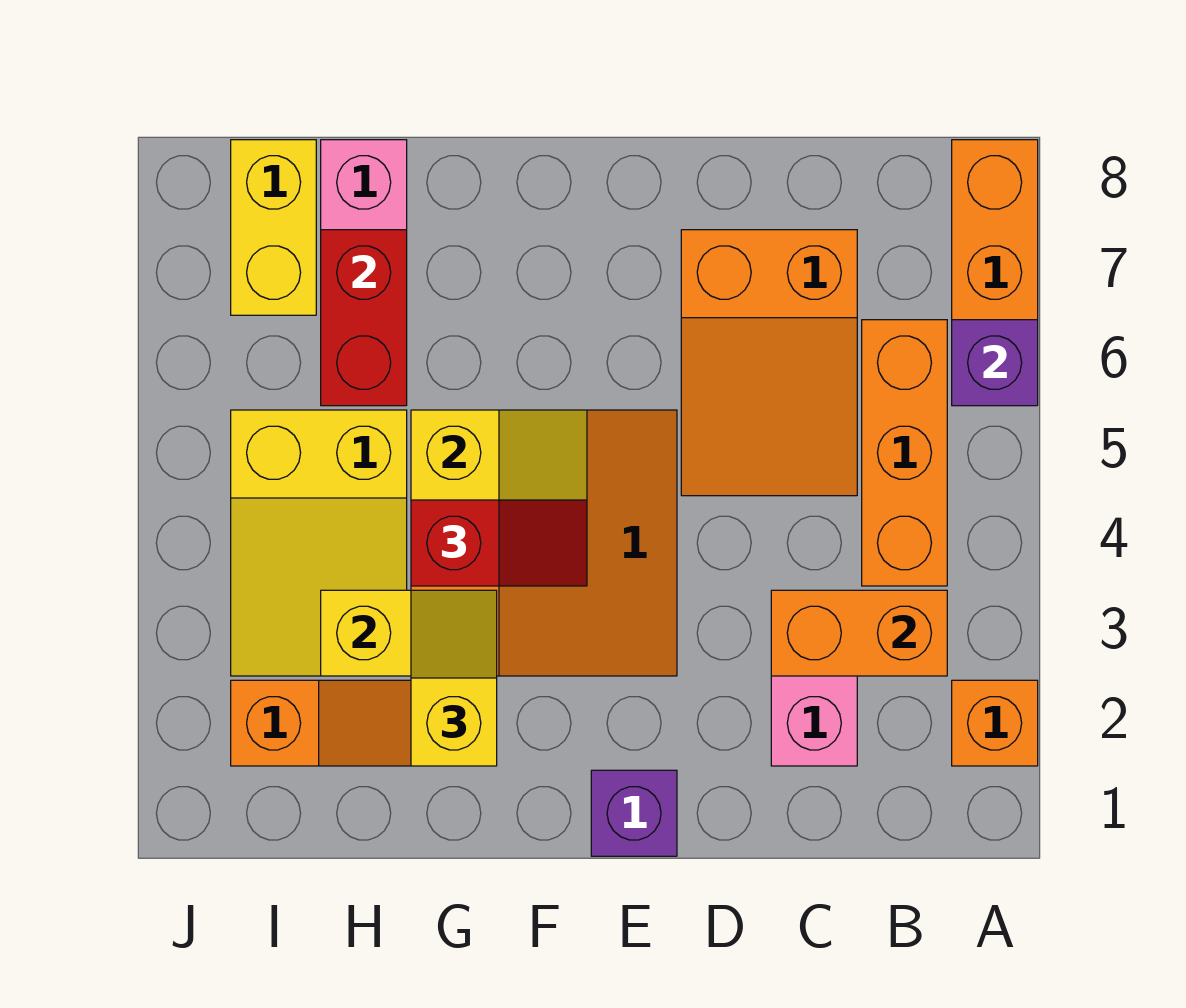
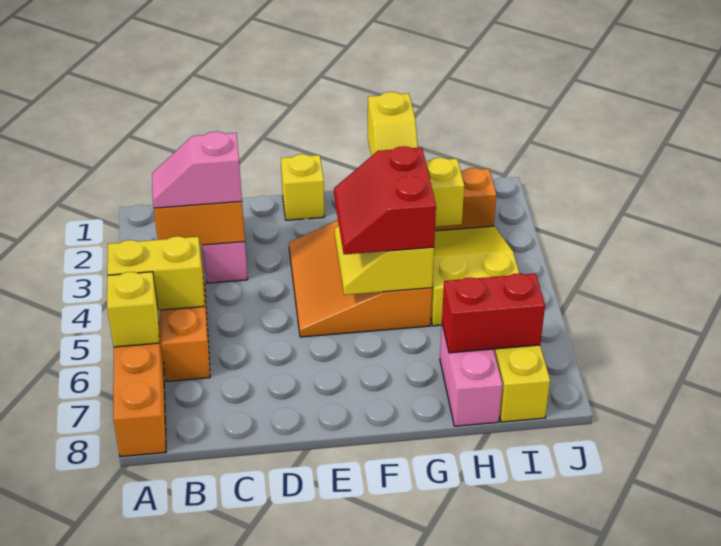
orange 1x1 brick [952,680,1038,766] -> none
none -> yellow 1x2 brick [107,236,204,310]
purple 1x1 brick [952,320,1038,406] -> yellow 1x1 brick [107,272,159,347]
none -> pink 1x2 slope [152,132,242,208]
orange 2x3 slope [681,230,857,496] -> none
purple 1x1 brick [591,770,677,856] -> yellow 1x1 brick [281,154,325,220]
red 1x2 slope [411,500,587,586] -> red 2x2 slope [334,146,436,254]
red 1x2 brick [321,230,407,406] -> red 1x2 brick turned to [442,273,545,353]

